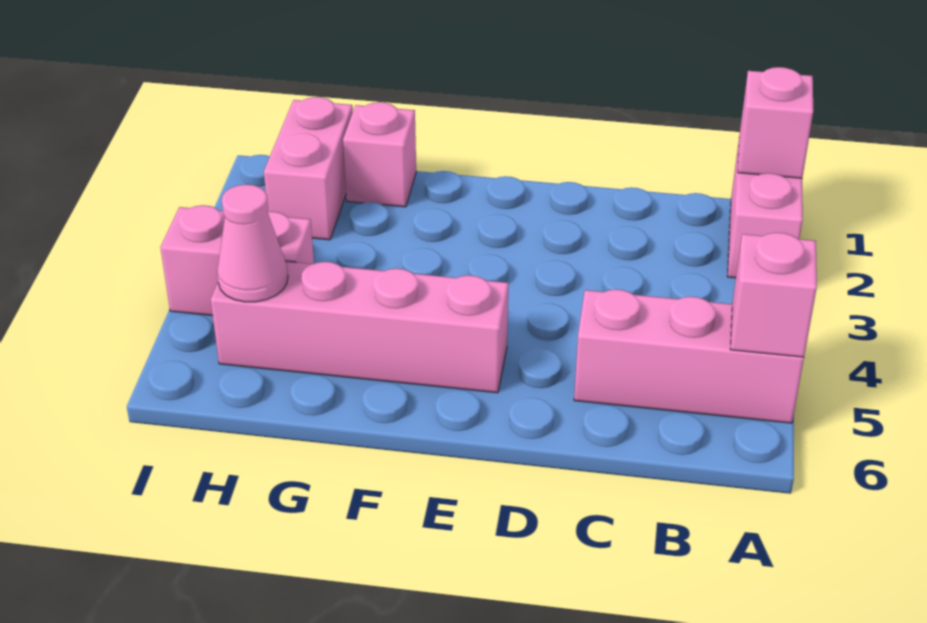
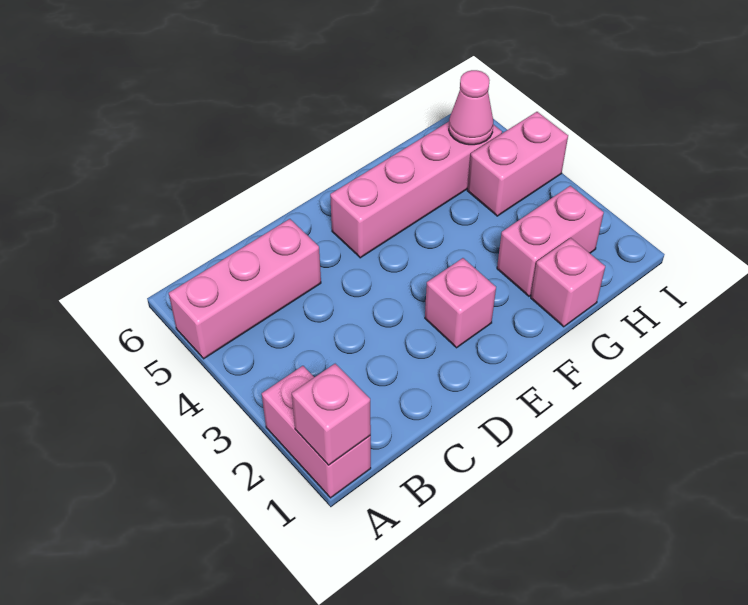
pink 1x1 brick [730,232,817,357] -> pink 1x1 brick moved to [425,258,496,348]
pink 1x2 brick [264,97,353,240] -> pink 1x2 brick turned to [497,186,604,296]

